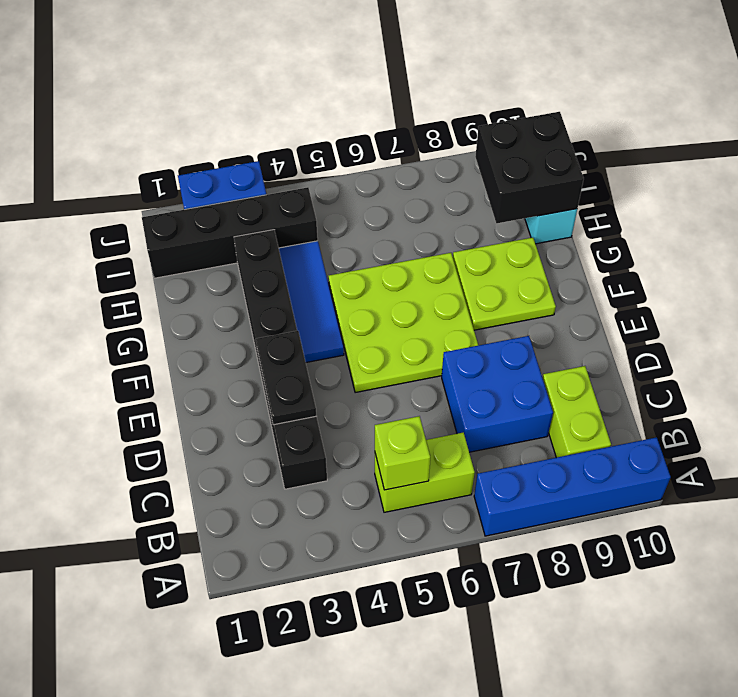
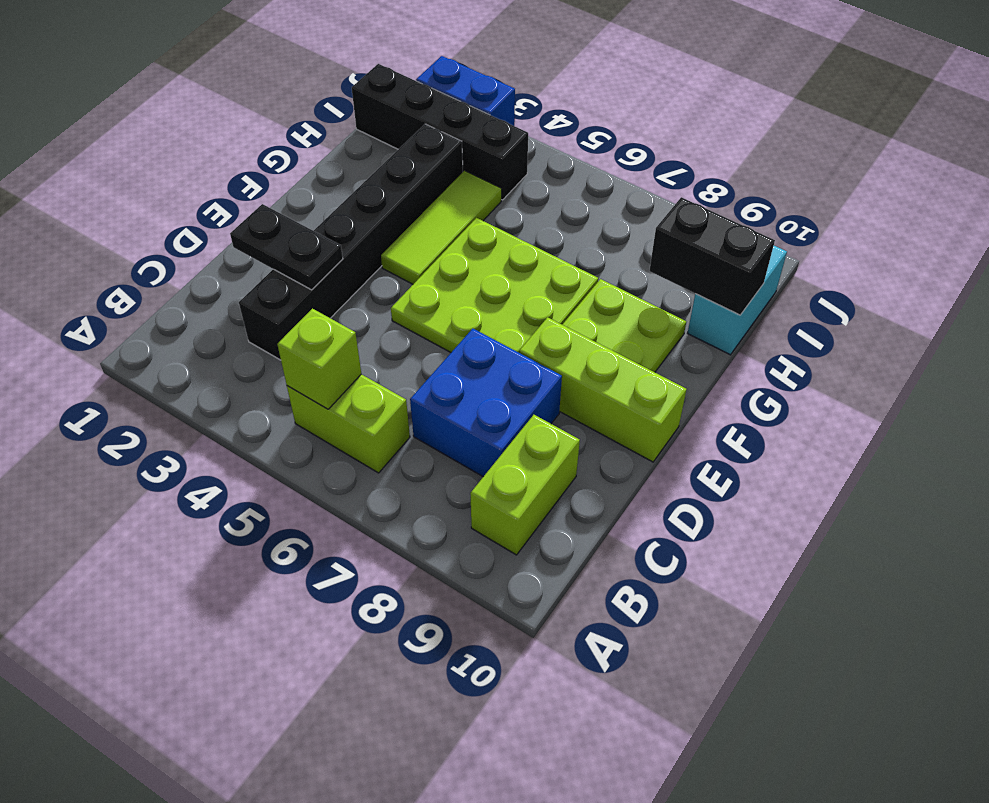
blue 1x4 brick [474,437,671,536] -> none
black 1x2 plate [256,331,316,425] -> black 1x2 plate turned to [230,204,343,290]
none -> lime 1x3 brick [519,317,687,462]
blue 1x3 tile [279,241,344,362] -> lime 1x3 tile [381,171,502,284]
black 2x2 brick [475,112,584,223] -> black 1x2 brick [649,197,775,315]

